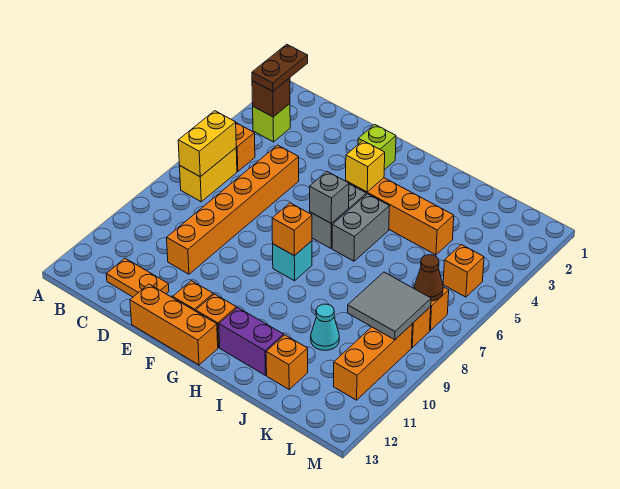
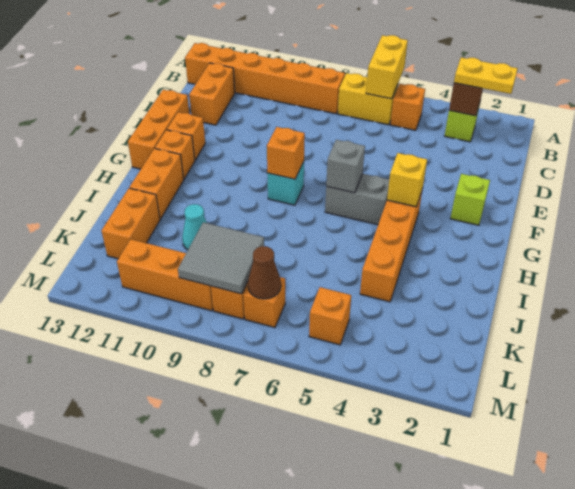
brown 1x2 plate [252,44,308,91] -> yellow 1x2 plate [454,57,518,94]
yellow 1x2 brick [178,111,236,177] -> yellow 1x2 brick turned to [366,35,408,99]
orange 1x2 plate [106,258,169,297] -> orange 1x2 brick [189,63,235,125]
orange 1x6 brick [167,145,299,274] -> orange 1x6 brick moved to [185,43,345,114]
grey 1x2 brick [332,194,389,261] -> none
purple 1x2 brick [219,308,284,375] -> orange 1x2 brick [129,149,184,219]
orange 1x1 brick [266,335,308,389] -> orange 1x2 brick [101,188,160,259]

